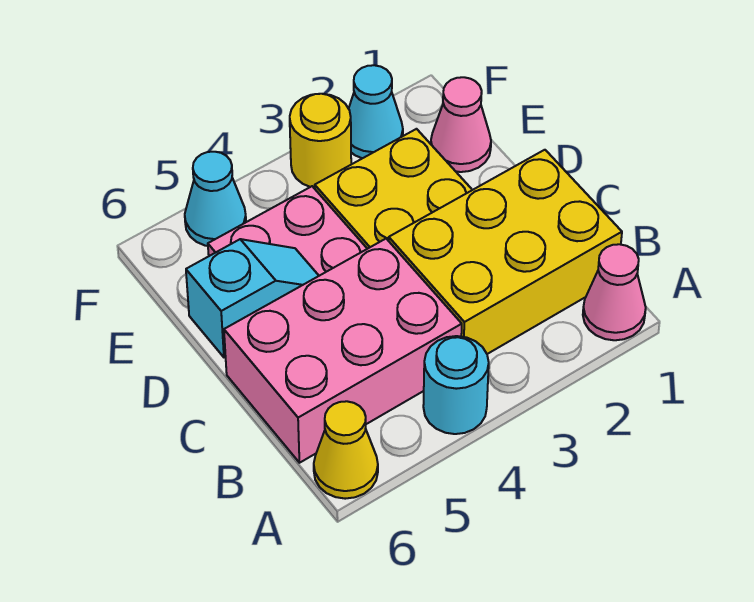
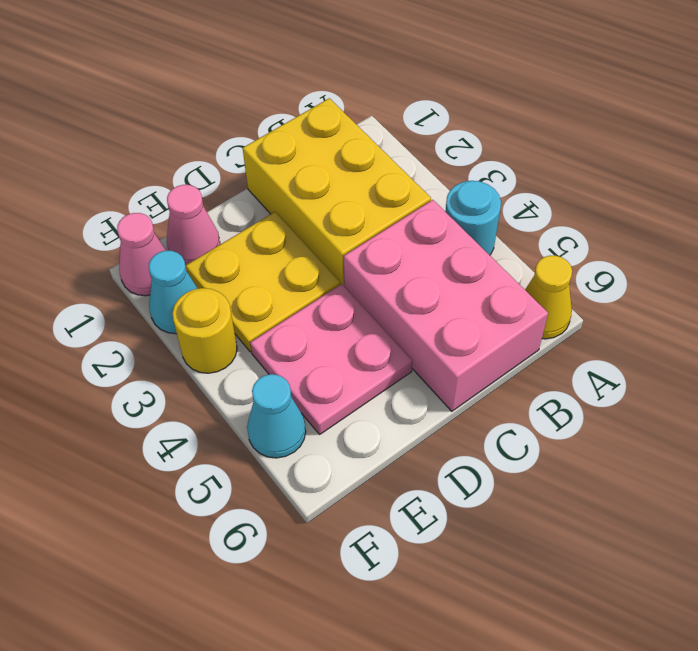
pink 1x1 cone [583,244,646,340] -> pink 1x1 cone moved to [117,213,166,296]
cyan 1x2 slope [186,239,319,357] -> none

